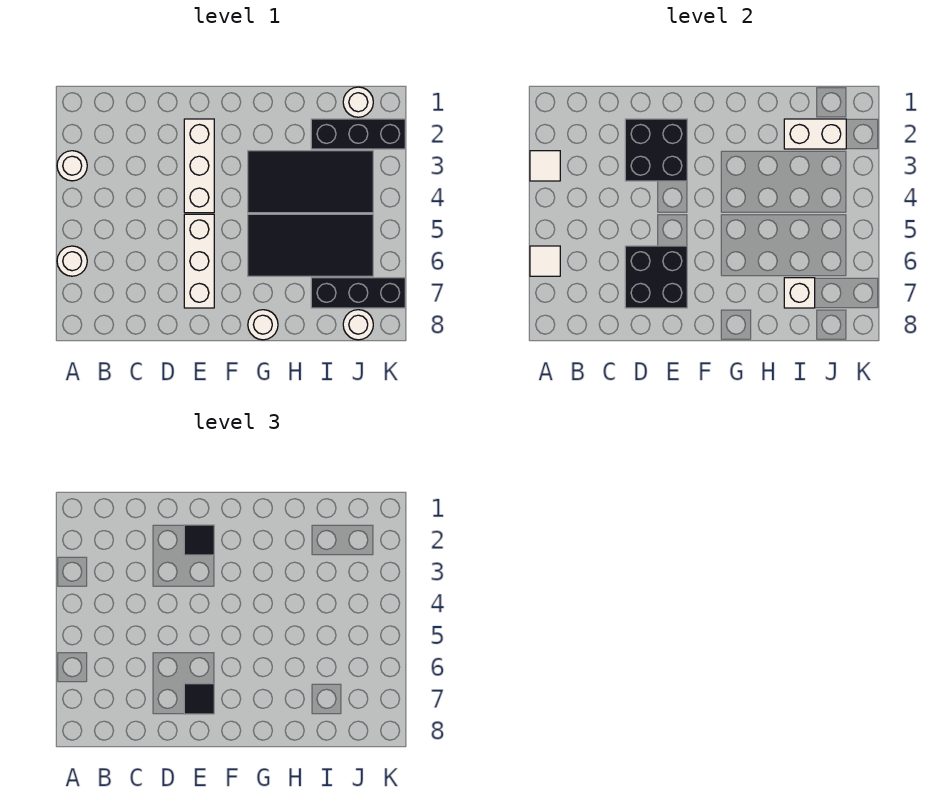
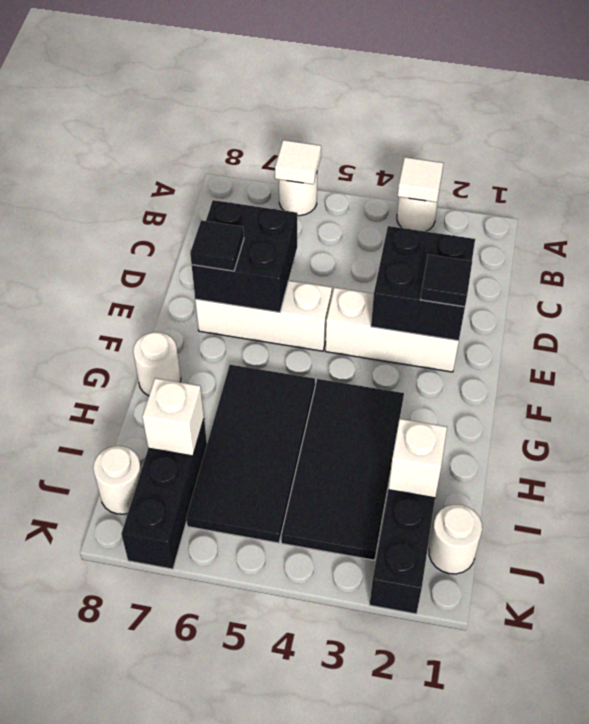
white 1x2 brick [784,119,846,149] -> white 1x1 brick [388,419,447,498]

